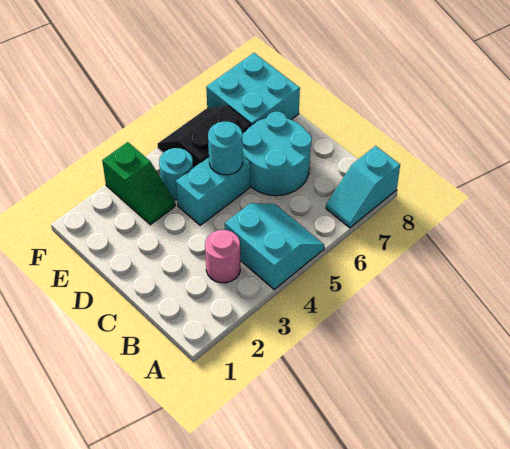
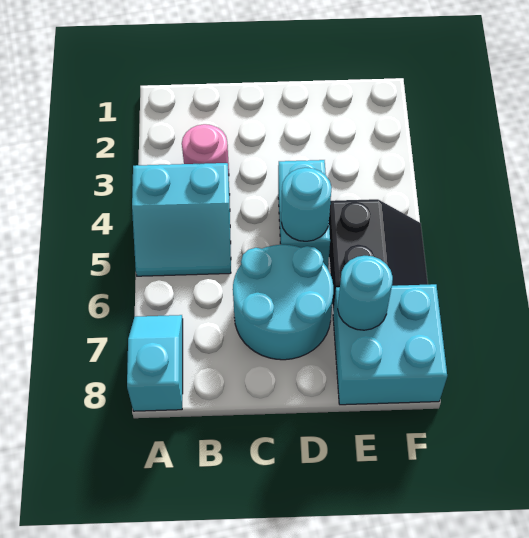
green 1x2 slope [102,142,175,225] -> none
cyan 1x1 round brick [159,148,193,200] -> cyan 1x1 round brick moved to [338,256,393,330]

